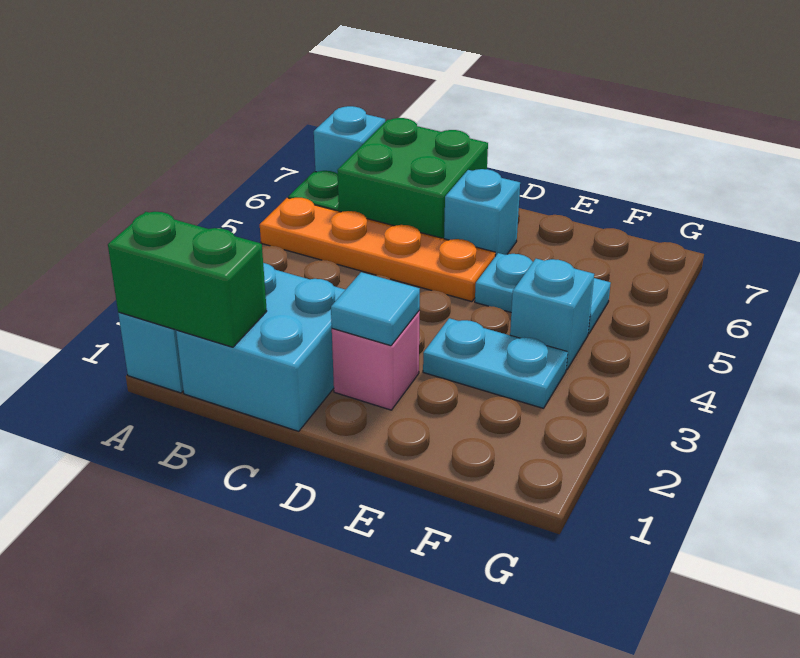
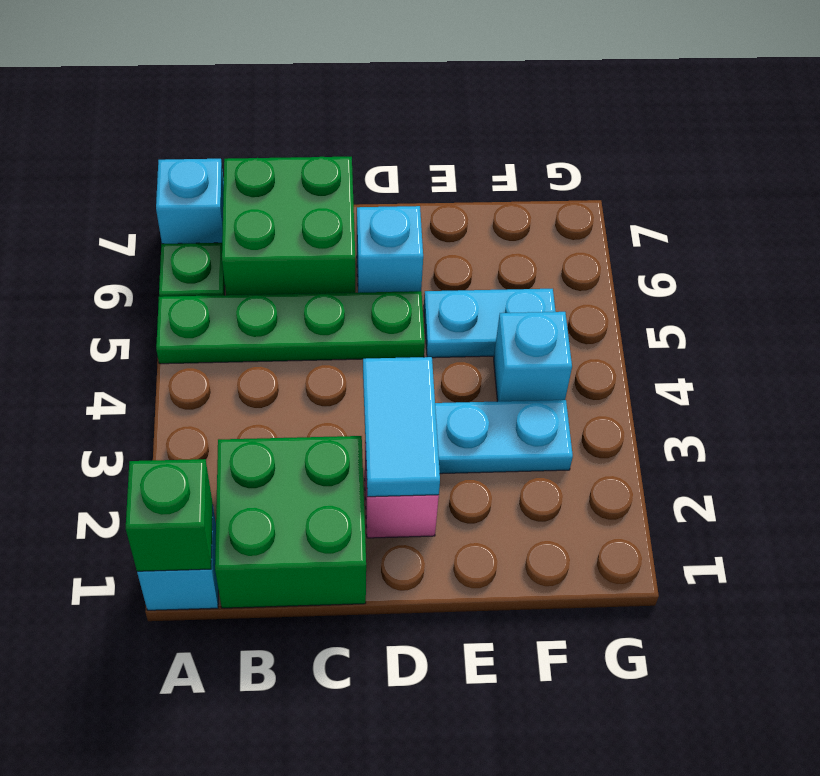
green 1x2 brick [108,212,267,347] -> green 1x1 brick [126,459,213,571]
orange 1x4 plate [260,198,495,302] -> green 1x4 plate [156,291,425,364]
cyan 2x2 brick [176,263,345,431] -> green 2x2 brick [215,436,366,608]
cyan 1x1 tile [331,272,420,346] -> cyan 1x2 tile [363,357,440,497]

